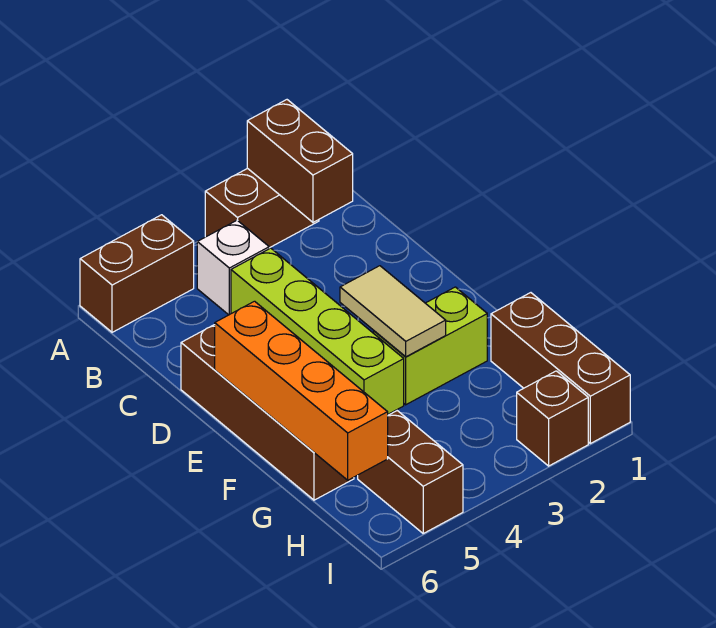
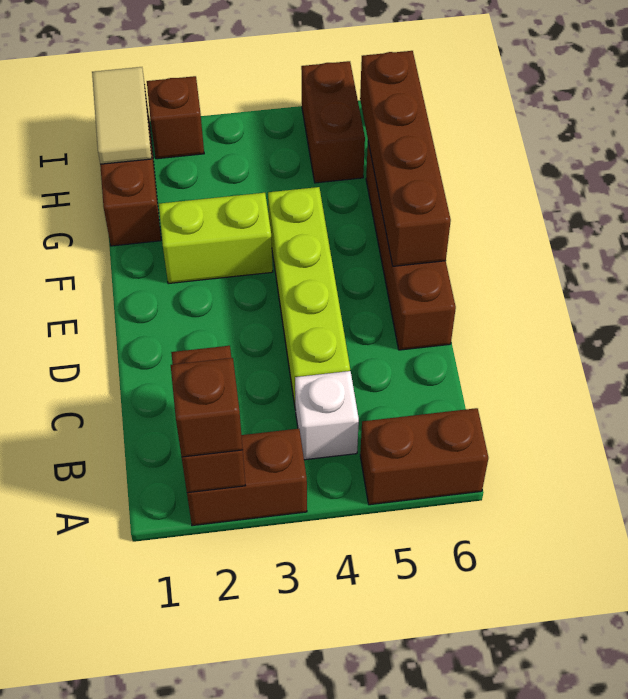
none -> brown 1x1 brick [171,358,243,457]
tan 1x2 tile [340,266,446,357] -> tan 1x2 tile moved to [92,67,152,164]
orange 1x4 brick [215,301,388,480] -> brown 1x4 brick [360,51,451,266]

